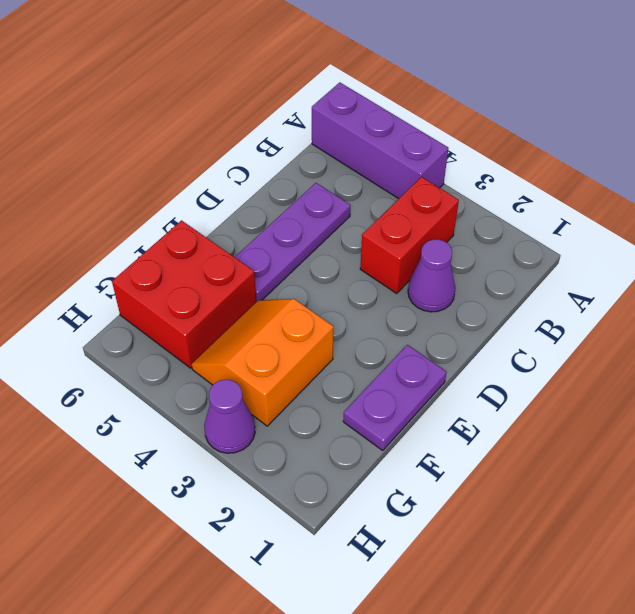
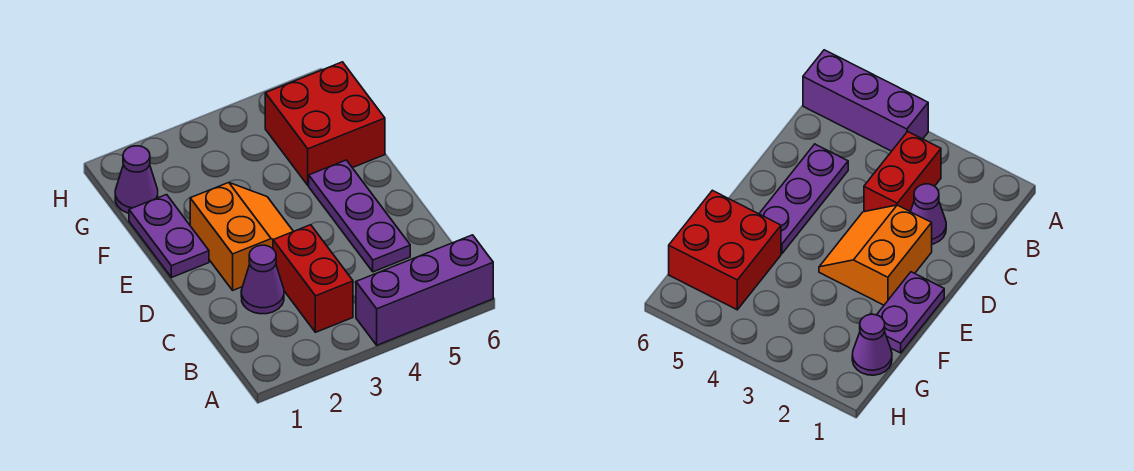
orange 2x2 slope [192,299,333,426] -> orange 2x2 slope moved to [190,182,294,290]
purple 1x1 cone [204,379,255,453] -> purple 1x1 cone moved to [115,146,158,213]

